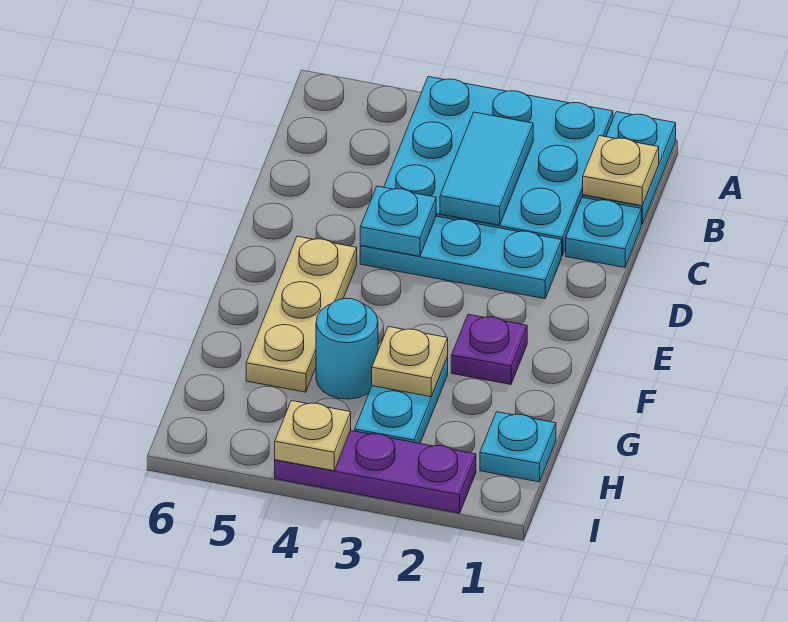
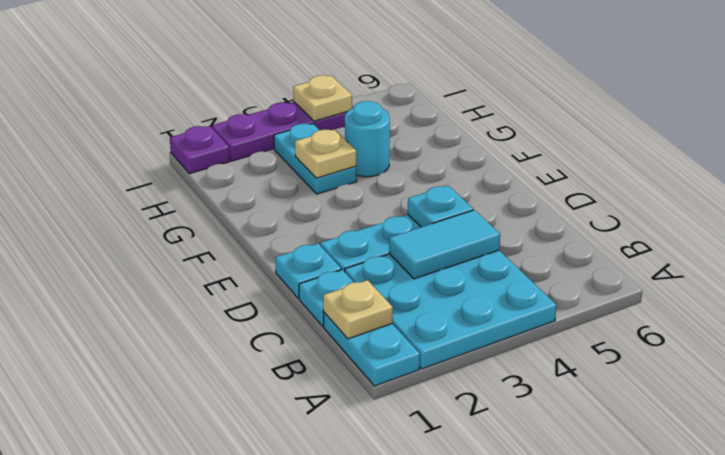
cyan 1x2 tile [440,112,533,225] -> cyan 1x2 tile turned to [389,210,500,279]
tan 1x3 plate [246,236,357,392] -> none
purple 1x1 plate [451,314,527,384] -> purple 1x1 plate moved to [170,126,230,174]
cyan 1x1 plate [480,412,556,482] -> cyan 1x1 plate moved to [275,244,341,299]

